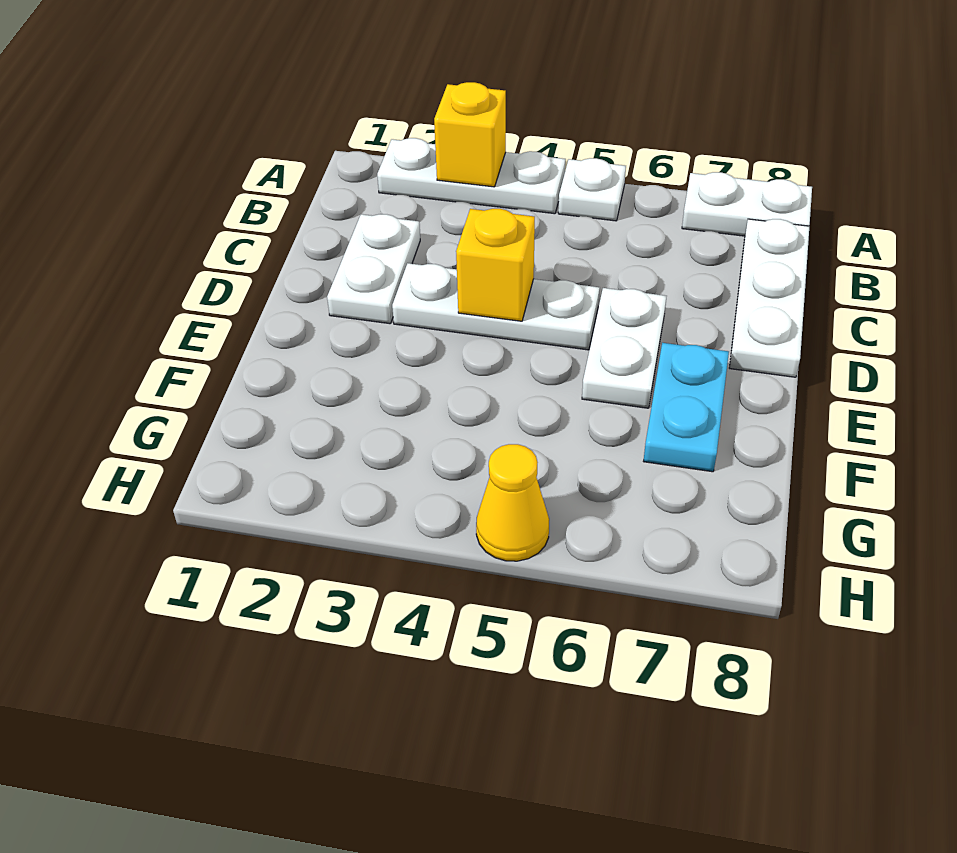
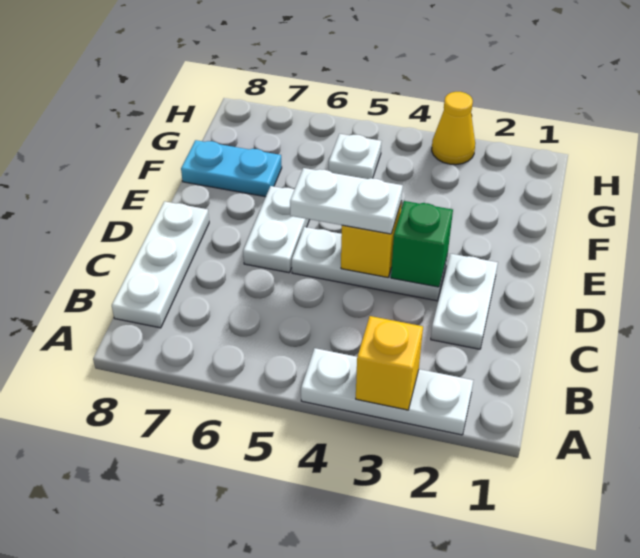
white 1x1 plate [558,158,626,221] -> white 1x1 plate moved to [329,134,382,179]
white 1x2 plate [682,172,812,236] -> white 1x2 plate moved to [290,168,403,234]
none -> green 1x1 brick [391,201,453,287]
cyan 1x2 plate [644,343,729,472] -> cyan 1x2 plate turned to [181,140,282,197]
yellow 1x1 cone [476,444,549,561] -> yellow 1x1 cone moved to [432,92,475,165]

